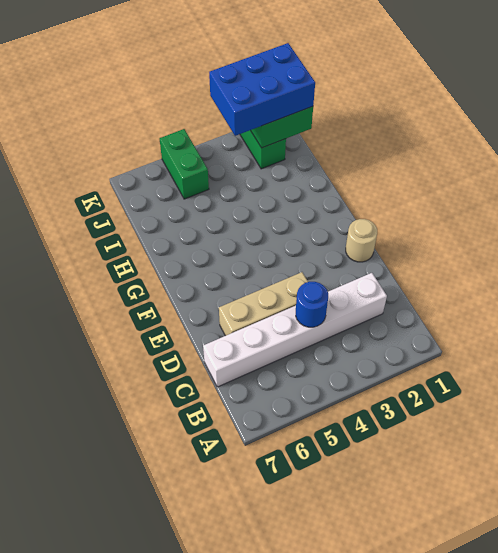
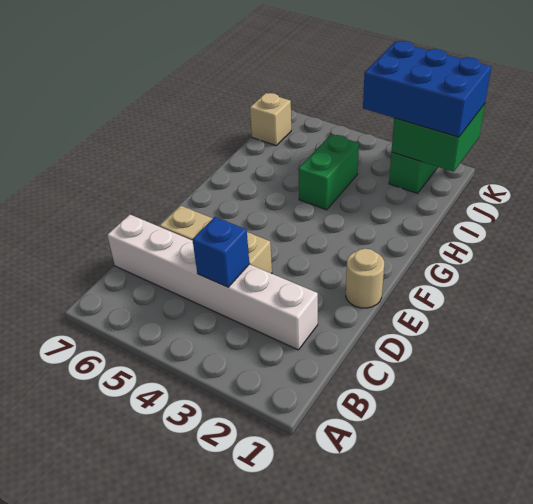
blue 1x1 round brick [296,282,328,327] -> blue 1x1 brick [192,217,249,287]
green 1x2 brick [160,129,209,199] -> green 1x2 brick moved to [298,134,359,210]
none -> tan 1x1 brick [250,93,291,146]

